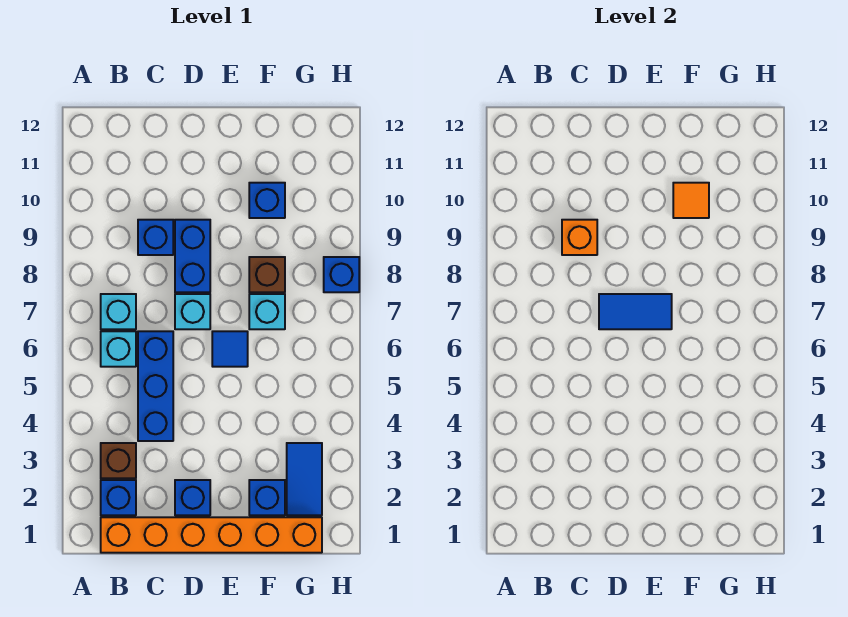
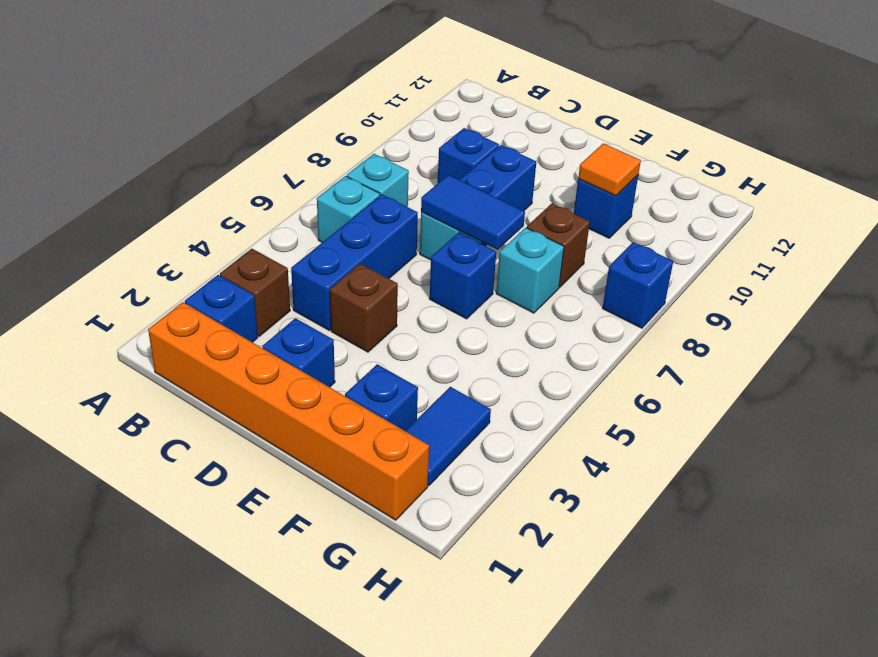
orange 1x1 brick [562,220,597,255] -> none
none -> brown 1x1 brick [330,264,398,352]
blue 1x1 tile [212,331,248,367] -> blue 1x1 brick [429,233,496,319]

